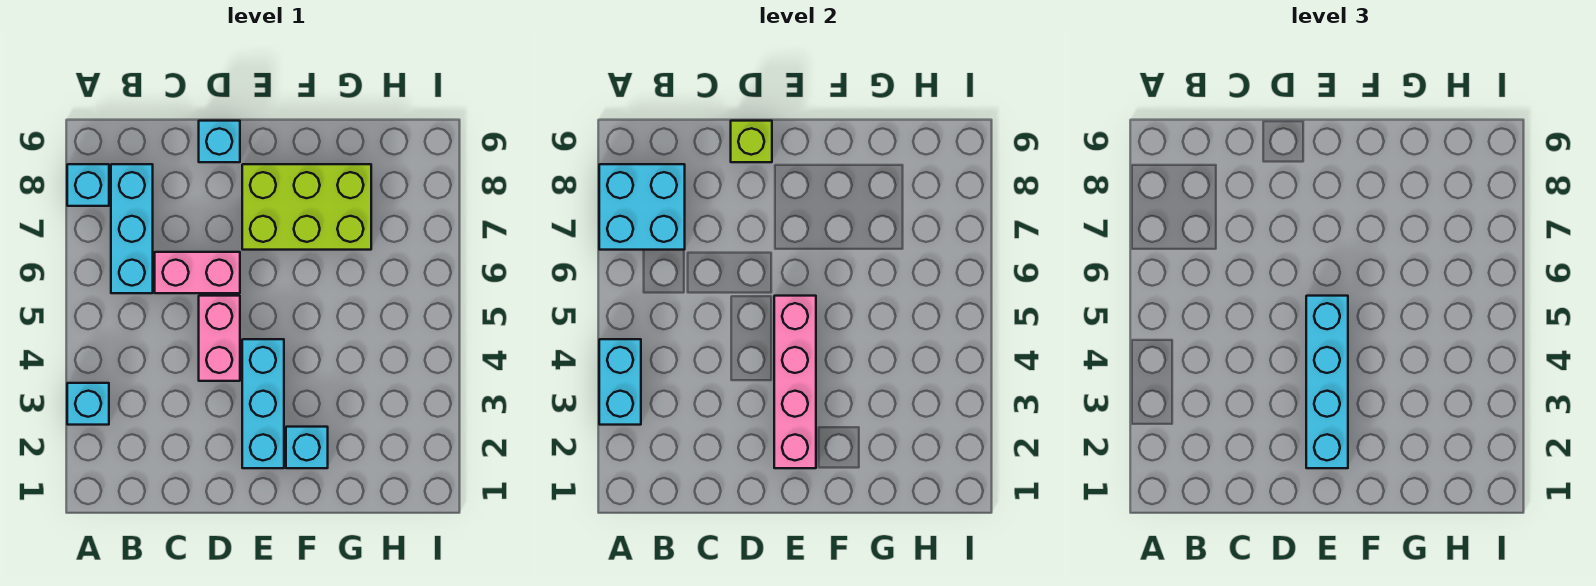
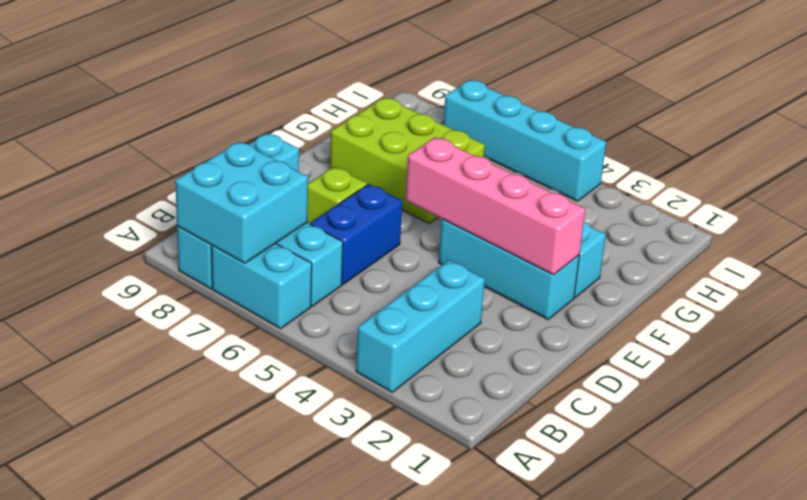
cyan 1x1 brick [67,383,109,425] -> cyan 1x3 brick [356,260,485,392]
cyan 1x2 brick [599,339,641,425] -> cyan 1x2 brick moved to [211,243,312,329]
pink 1x2 brick [155,252,240,293] -> blue 1x2 brick [310,184,402,285]
pink 1x2 brick [199,296,240,381] -> none
lime 1x1 brick [731,121,772,162] -> lime 1x1 brick moved to [307,167,367,224]
cyan 1x4 brick [1306,296,1348,468] -> cyan 1x4 brick moved to [443,80,606,201]
lime 2x3 brick [242,164,371,250] -> lime 2x3 brick turned to [330,97,485,224]

